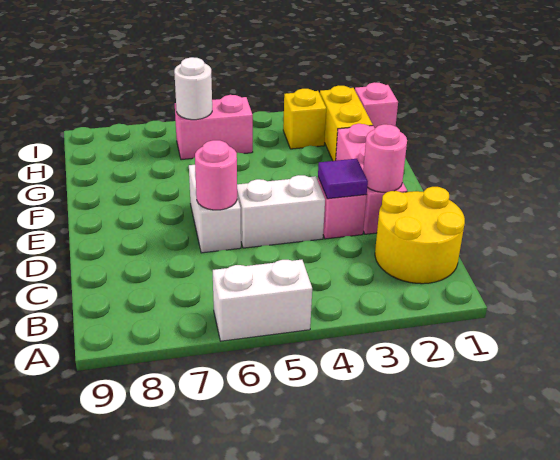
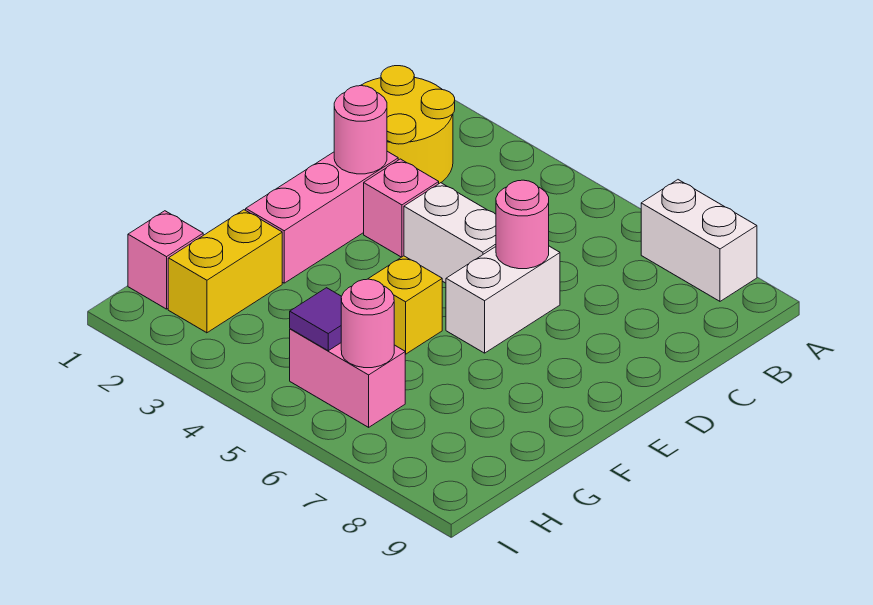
white 1x2 brick [213,260,312,341] -> white 1x2 brick moved to [641,180,757,301]
purple 1x1 tile [318,159,368,199] -> purple 1x1 tile moved to [290,288,341,351]
yellow 1x1 brick [283,89,326,149] -> yellow 1x1 brick moved to [368,256,442,354]
white 1x1 round brick [174,57,212,120] -> pink 1x1 round brick [341,279,394,368]

